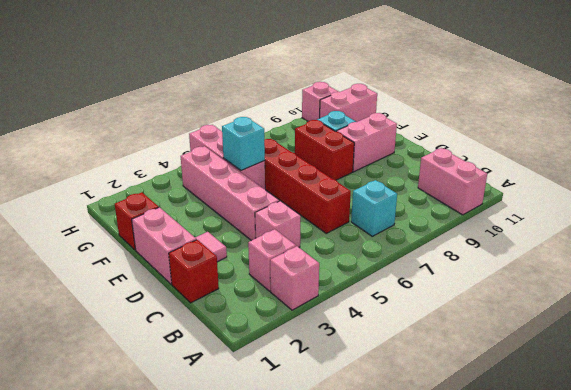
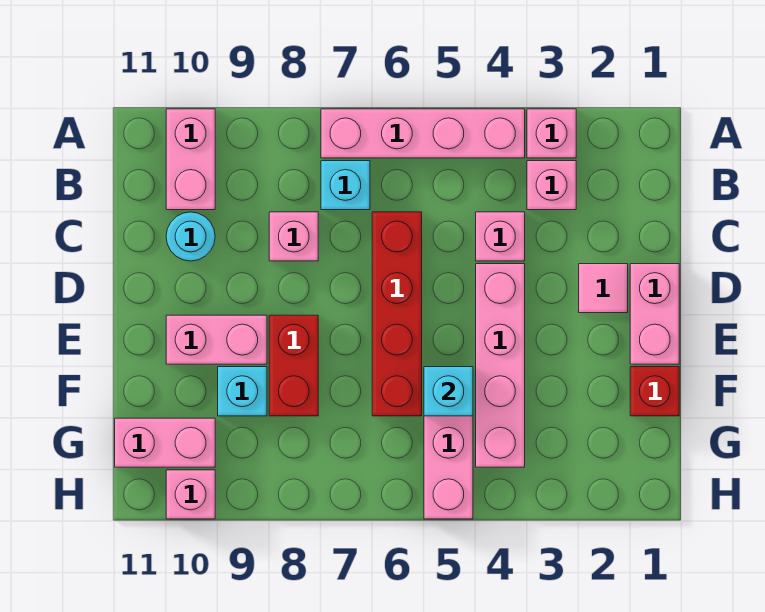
none -> pink 1x4 brick [321,109,525,158]
red 1x1 brick [169,240,219,303] -> none
none -> pink 1x1 brick [269,212,318,261]
none -> cyan 1x1 round brick [166,212,215,261]

